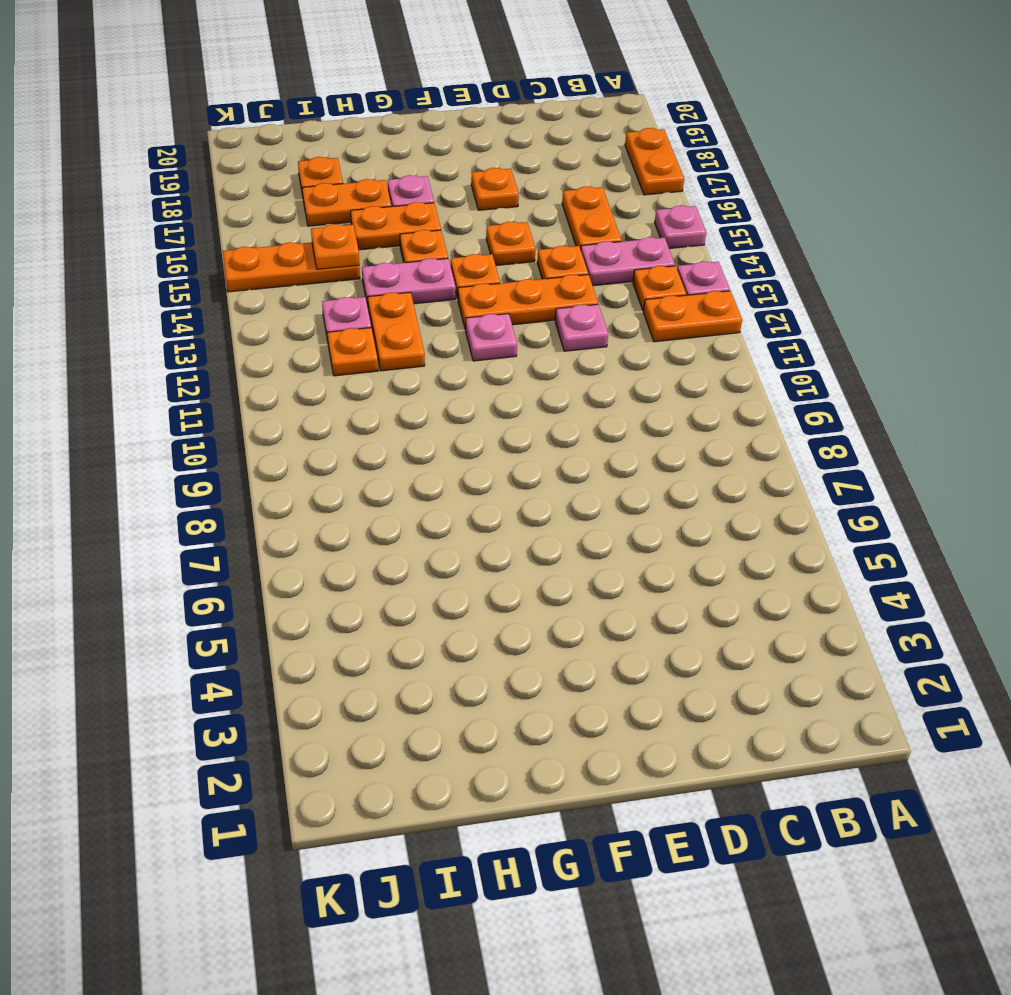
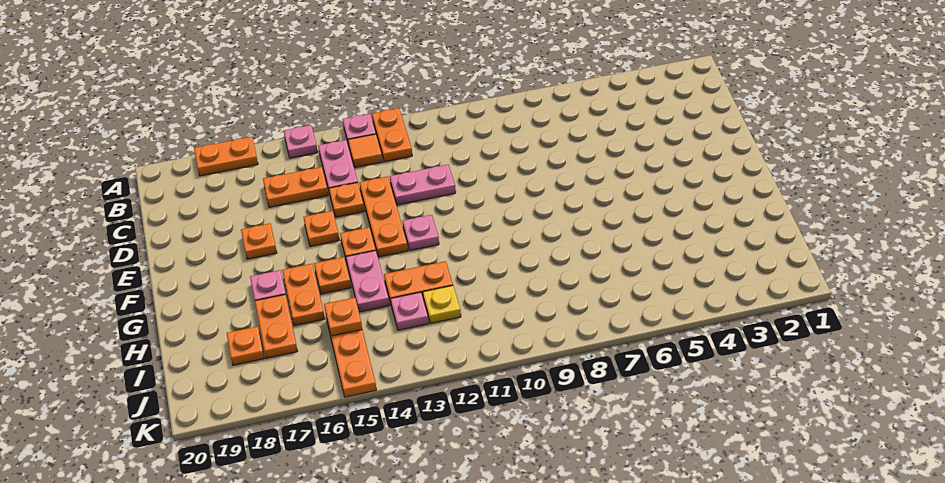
orange 1x1 plate [633,266,686,311] -> orange 1x1 tile [348,134,383,168]
pink 1x1 plate [555,304,608,351] -> pink 1x2 plate [390,165,456,205]
orange 1x1 plate [327,328,378,376] -> yellow 1x1 plate [423,286,461,323]

